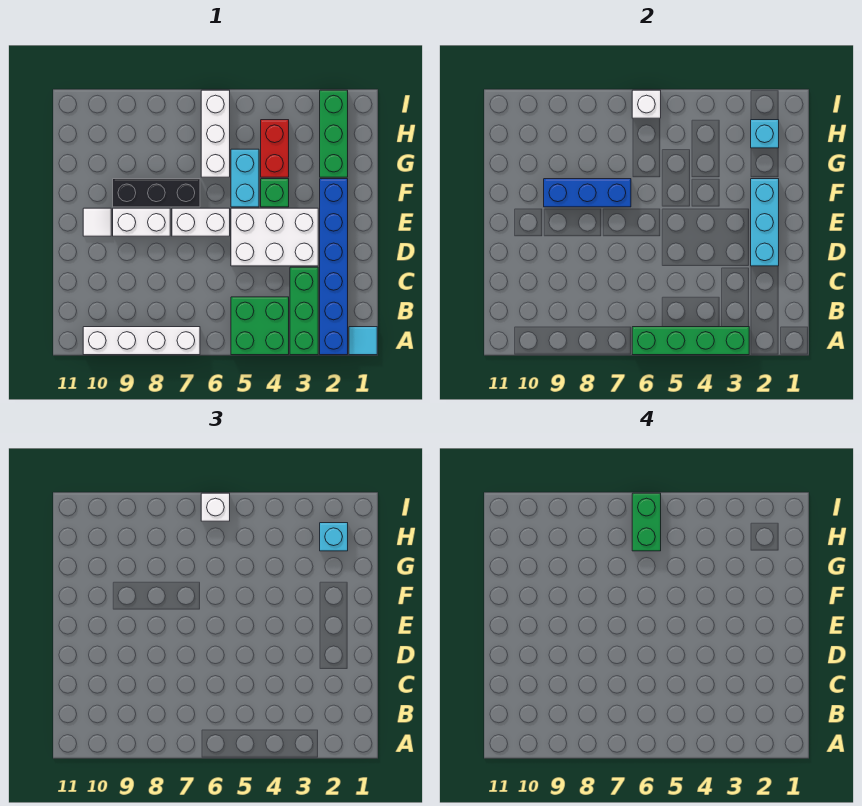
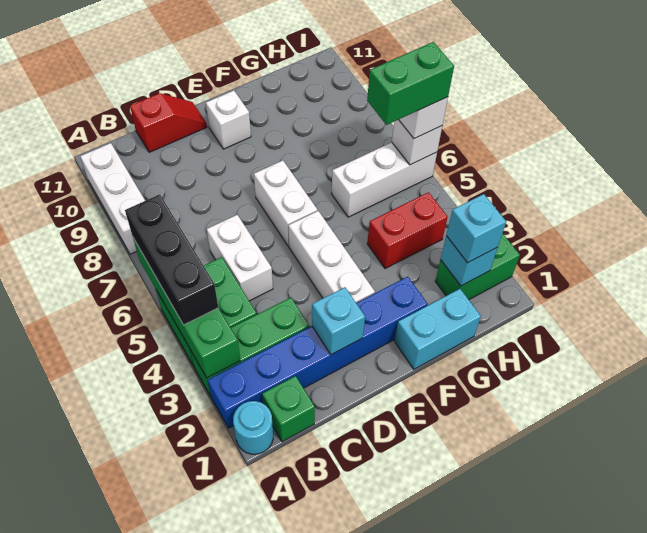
cyan 1x1 tile [349,327,377,355] -> cyan 1x1 round brick [233,401,273,454]
white 1x4 brick [83,327,200,355] -> white 1x3 brick [80,143,145,254]
none -> red 1x2 slope [130,93,207,152]
cyan 1x3 brick [751,179,779,266] -> cyan 1x1 brick [312,287,365,355]
white 2x3 brick [231,208,318,266] -> white 1x3 brick [288,211,375,303]
white 1x2 brick [113,208,170,236] -> white 1x2 brick moved to [207,215,273,301]
white 1x1 tile [83,208,111,236] -> white 1x1 brick [206,91,251,149]
green 1x1 brick [261,179,289,207] -> green 1x1 brick moved to [262,376,315,442]
cyan 1x2 brick [231,149,259,207] -> cyan 1x2 brick moved to [394,289,481,369]
black 1x3 brick [113,179,200,207] -> black 1x3 brick moved to [125,194,218,325]
blue 1x3 brick [544,179,631,207] -> none
green 1x3 brick [320,90,348,177] -> green 1x2 brick [435,233,520,299]

